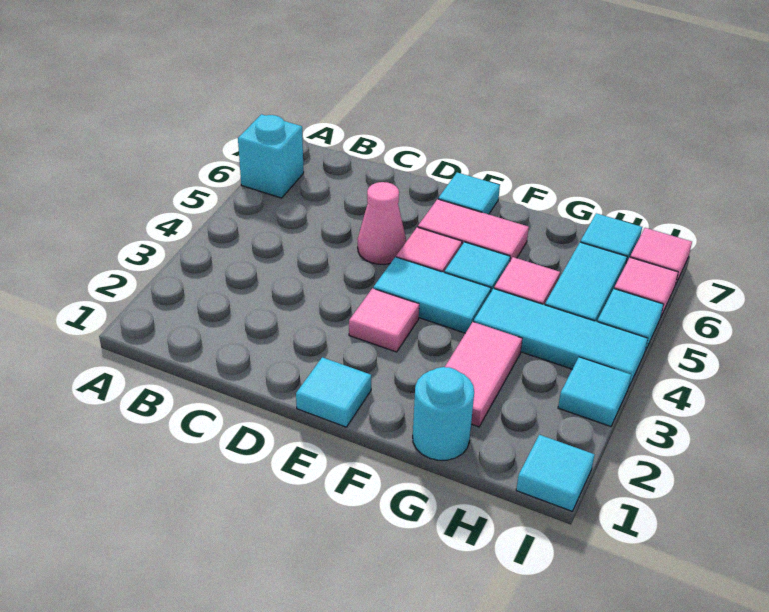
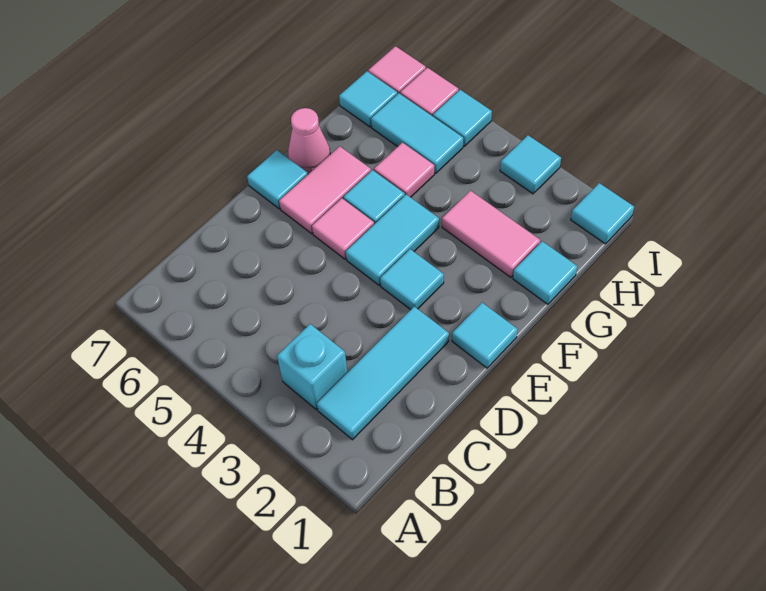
cyan 1x1 brick [238,114,304,198] -> cyan 1x1 brick moved to [277,324,347,409]
pink 1x1 cone [358,182,406,264] -> pink 1x1 cone moved to [288,108,330,174]
pink 1x1 tile [349,289,419,352] -> cyan 1x1 tile [380,249,444,310]
cyan 1x1 round brick [413,367,474,460] -> cyan 1x1 tile [513,241,577,304]
cyan 1x3 tile [474,289,648,388] -> cyan 1x3 tile moved to [317,307,449,440]

